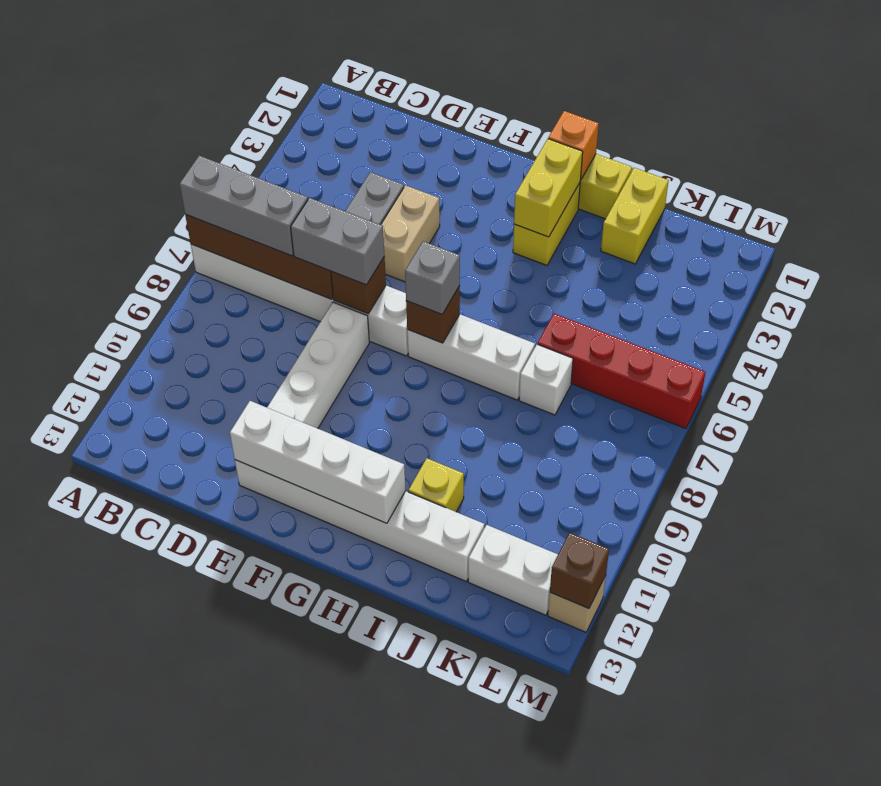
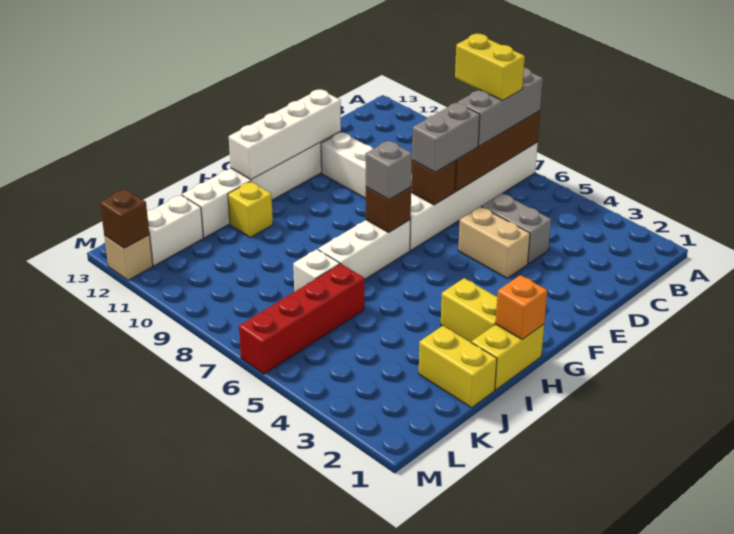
yellow 1x2 brick [514,139,583,237] -> yellow 1x2 brick moved to [455,34,525,101]

